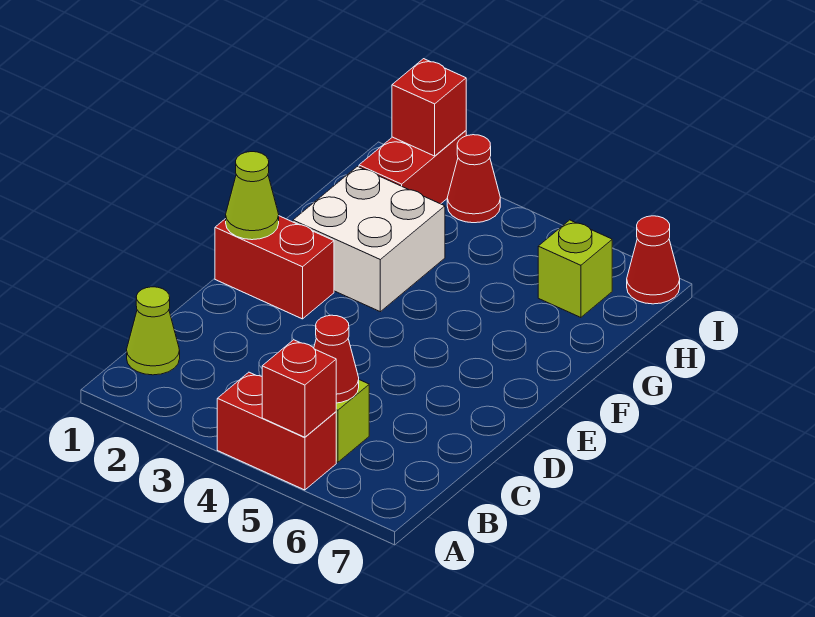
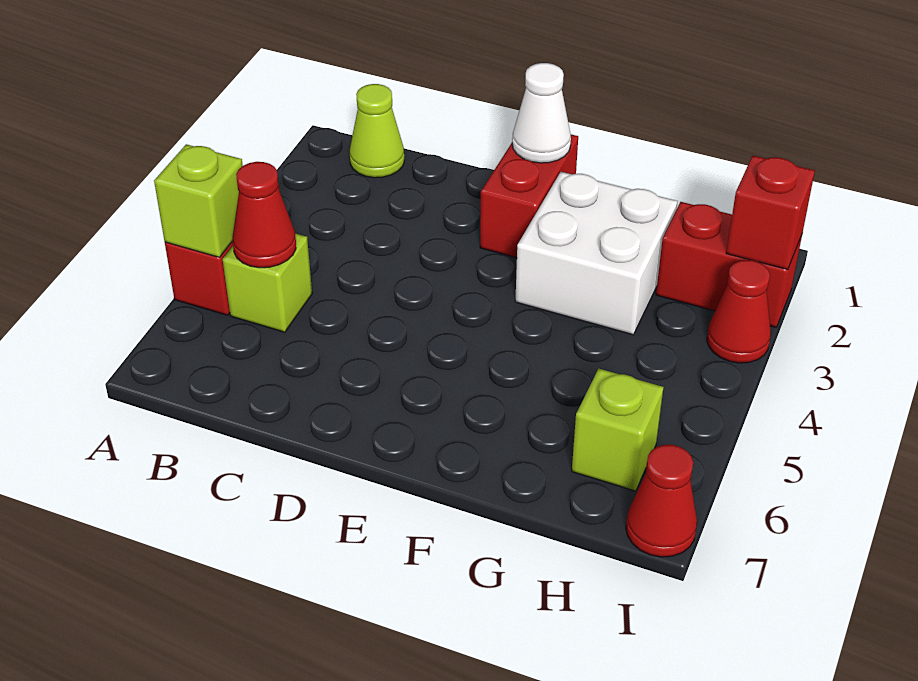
red 1x1 brick [262,340,336,437] -> lime 1x1 brick [154,144,243,257]
lime 1x1 cone [226,152,279,240] -> white 1x1 cone [512,63,571,163]

